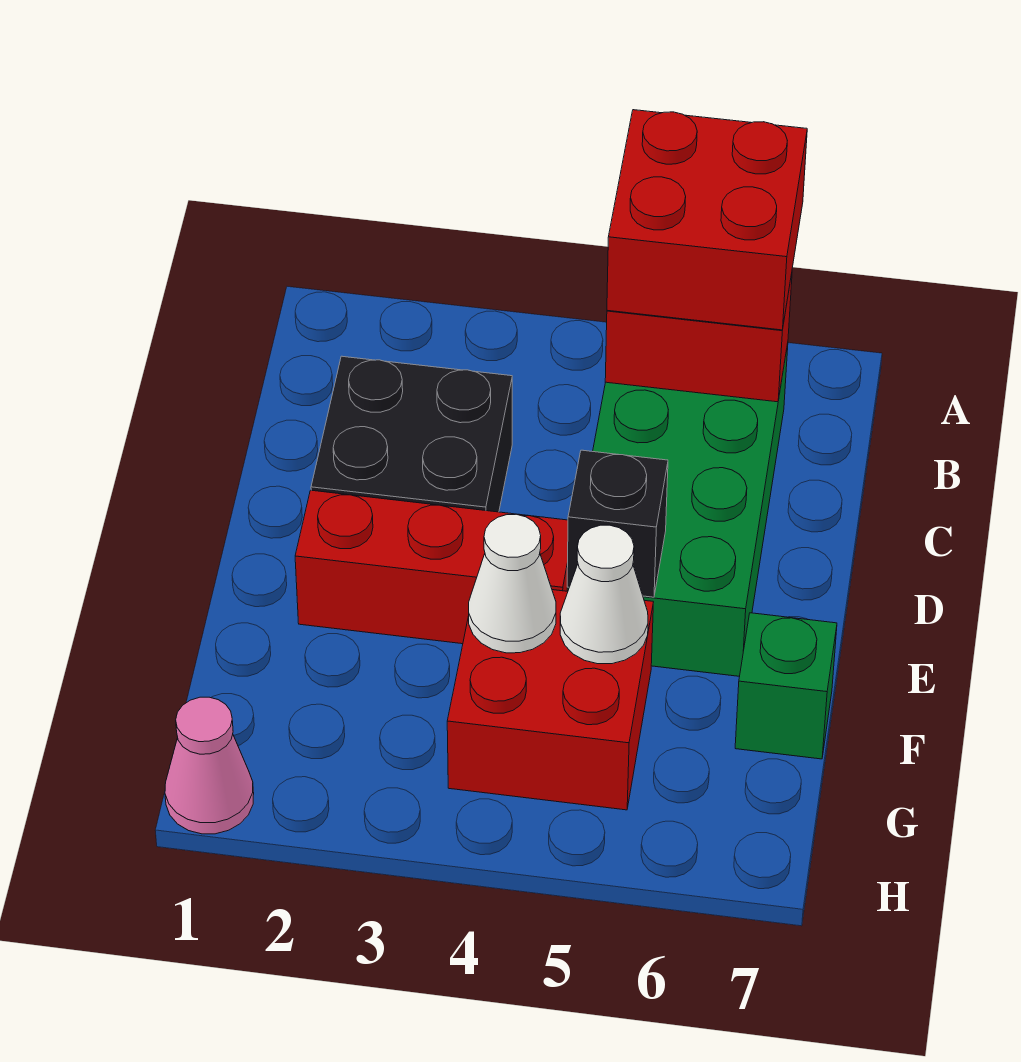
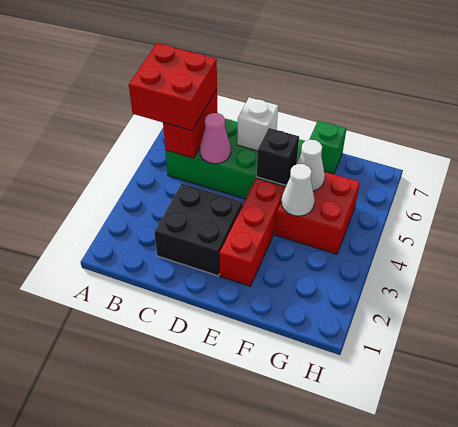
none -> white 1x1 brick [237,97,278,151]
pink 1x1 cone [165,697,254,834] -> pink 1x1 cone moved to [200,113,231,164]

